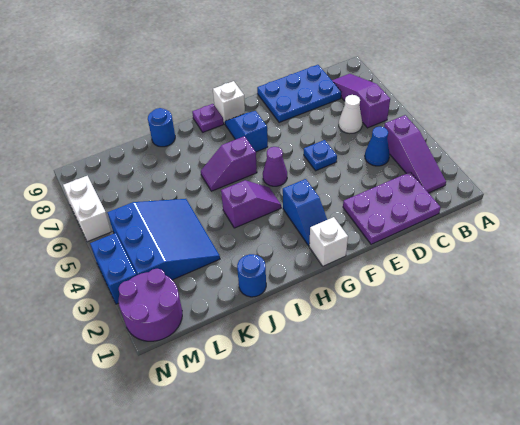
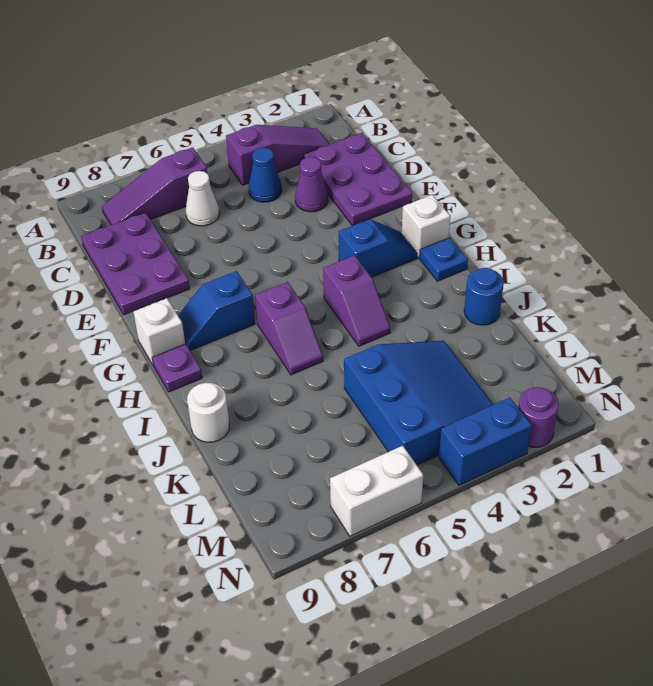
blue 2x3 plate [257,65,341,123] -> purple 2x3 plate [81,212,190,315]
blue 1x1 plate [304,140,337,171] -> blue 1x1 plate moved to [420,238,468,281]
purple 1x1 cone [263,147,287,186] -> purple 1x1 cone moved to [295,157,328,212]
purple 1x2 slope [221,180,281,228] -> purple 1x2 slope turned to [323,255,390,346]
blue 1x1 round brick [148,108,175,147] -> white 1x1 round brick [187,383,229,442]
blue 3x3 slope [107,199,220,280] -> blue 3x3 slope turned to [344,340,494,465]
purple 2x2 round brick [119,269,182,341] -> purple 1x1 round brick [518,387,559,447]

